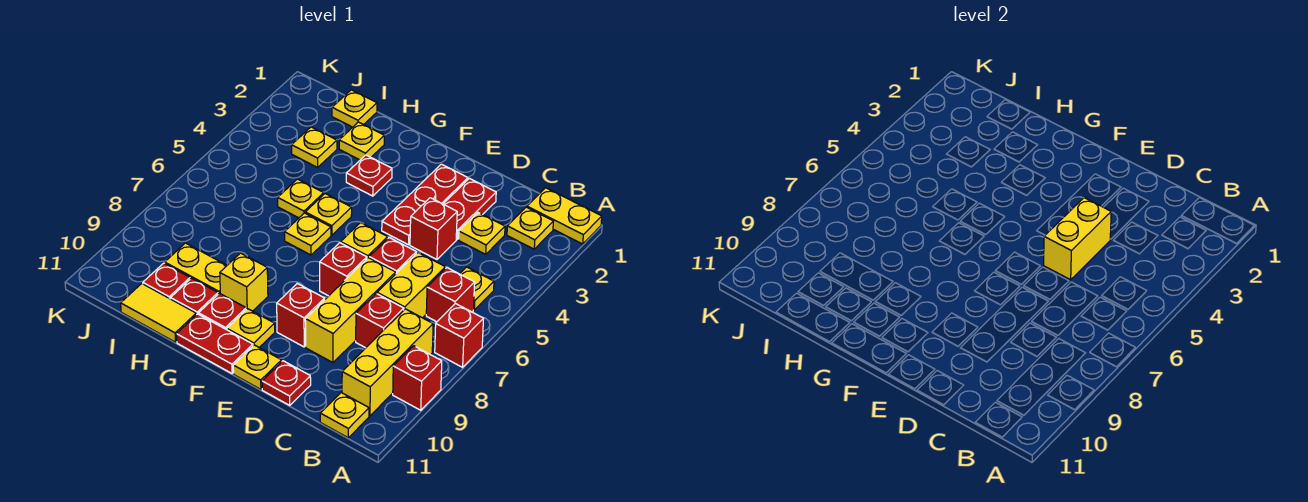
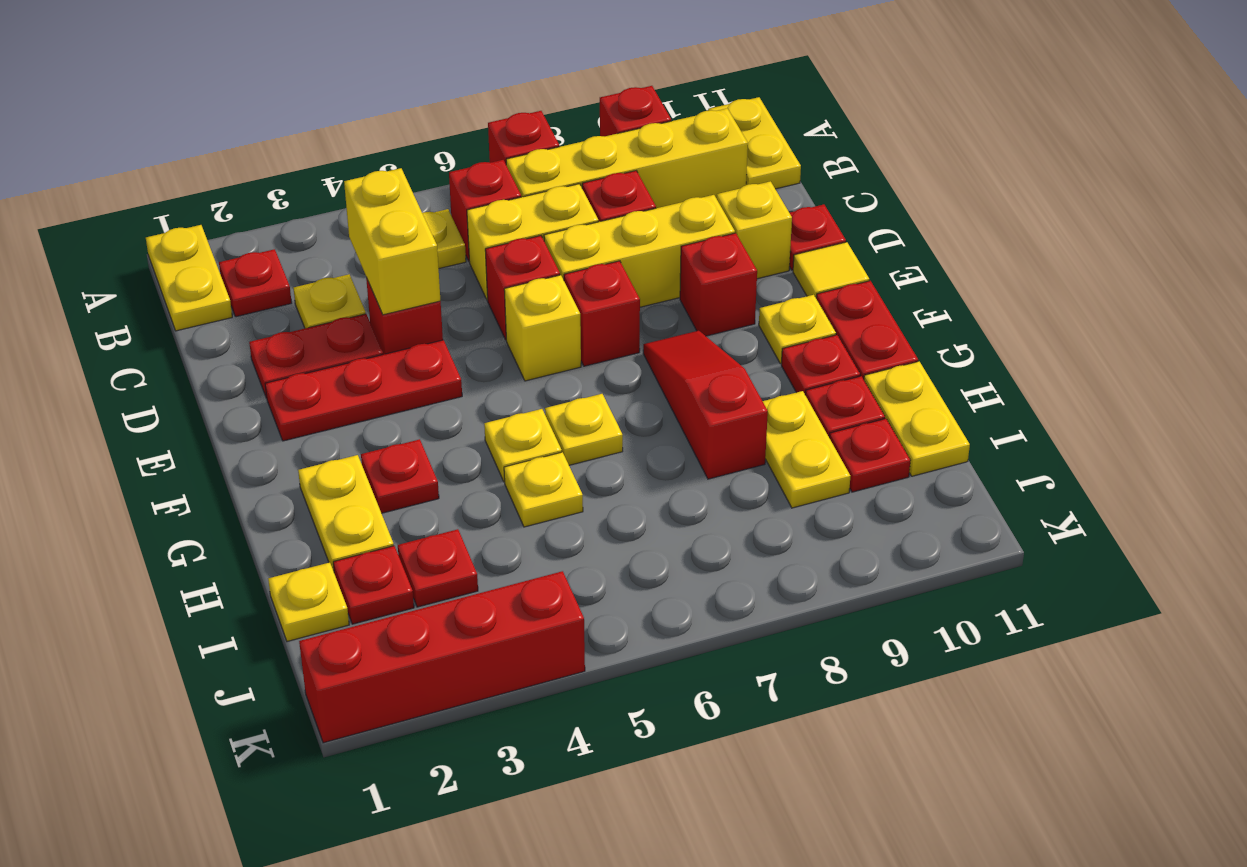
yellow 1x1 plate [507,207,553,249] -> red 1x1 plate [219,249,292,317]
yellow 1x3 brick [342,309,433,416] -> yellow 1x4 brick [506,109,748,208]
yellow 1x1 plate [320,393,369,438] -> yellow 1x2 plate [708,97,801,189]
yellow 1x2 brick [1044,198,1111,280] -> yellow 1x2 brick turned to [344,168,441,315]
yellow 1x1 plate [233,345,282,389] -> yellow 1x1 tile [793,242,869,297]
none -> red 1x3 slope [643,331,768,479]
yellow 1x1 brick [220,253,268,311] -> yellow 1x1 brick moved to [717,181,792,279]
yellow 1x1 plate [339,122,384,160] -> yellow 1x2 plate [298,455,394,571]
yellow 1x2 tile [121,284,196,342] -> yellow 1x2 plate [864,361,970,476]
none -> red 1x1 plate [333,546,414,624]
yellow 1x1 plate [292,127,337,167] -> red 1x1 plate [398,529,478,607]
none -> red 1x4 brick [299,571,585,743]

